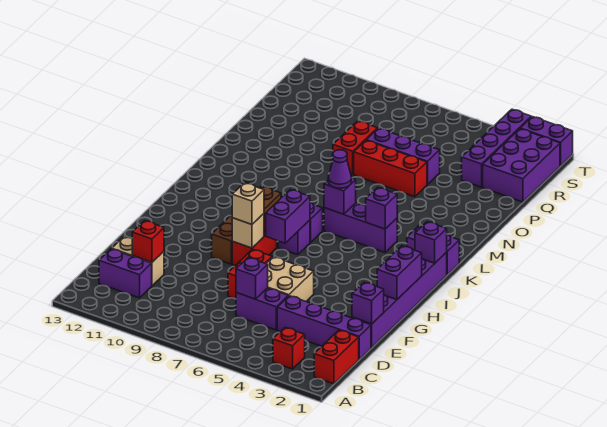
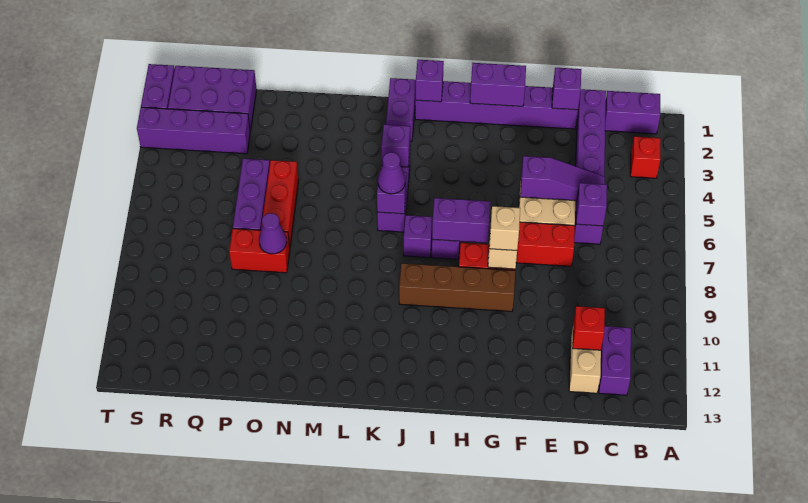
red 1x2 brick [314,330,359,384] -> purple 1x2 brick [605,91,660,134]
none -> purple 1x3 slope [520,156,605,201]
none -> purple 1x1 cone [259,213,287,254]

